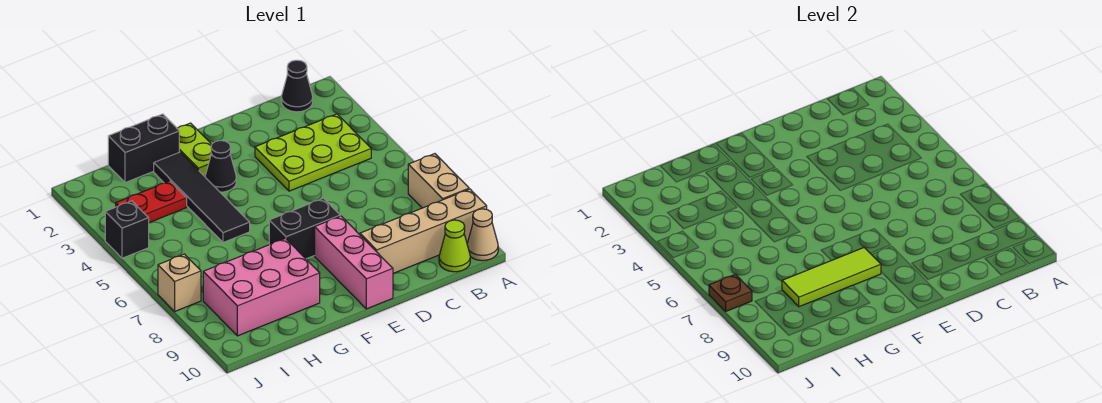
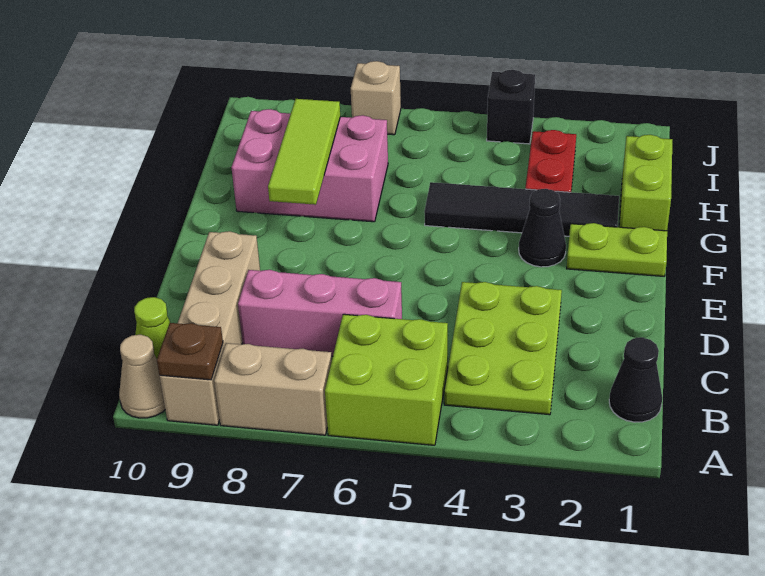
none -> lime 2x2 brick [325,314,448,445]
black 1x2 brick [269,198,340,259] -> none
pink 1x3 brick [315,216,393,309] -> pink 1x3 brick moved to [238,270,402,356]
black 1x2 brick [108,114,179,183] -> lime 1x2 brick [619,135,672,231]
pink 2x3 brick [203,238,320,336] -> pink 2x3 brick turned to [231,109,388,222]
brown 1x1 plate [709,274,752,311] -> brown 1x1 plate moved to [157,323,223,380]

